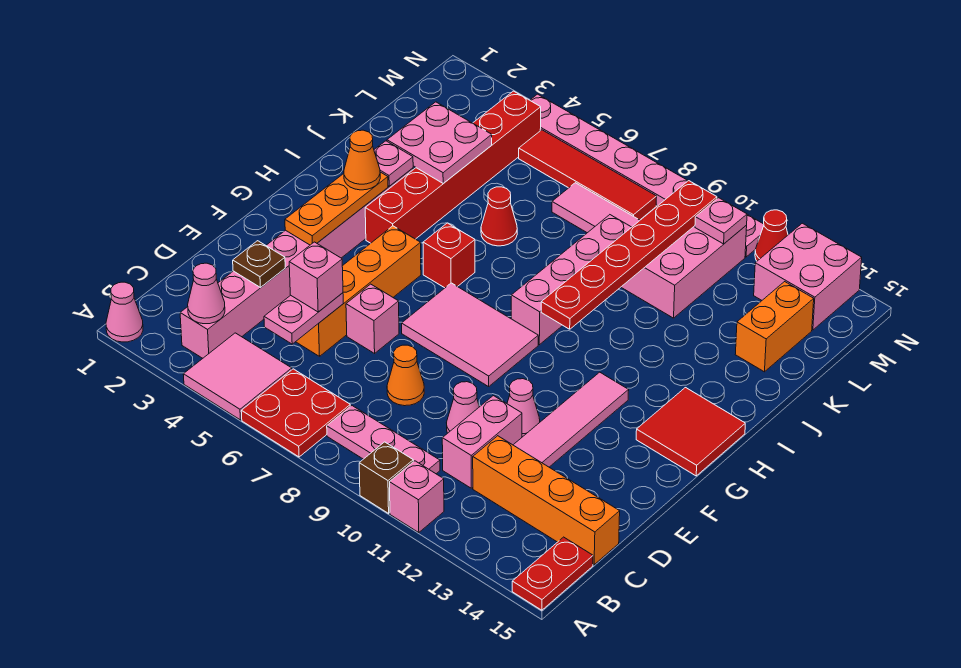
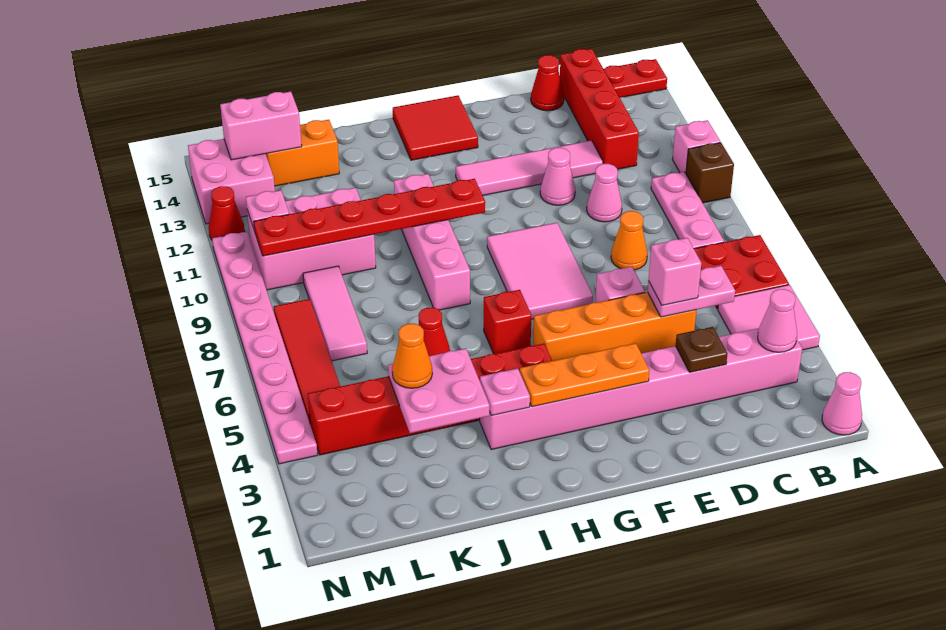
pink 1x2 brick [442,396,522,488] -> pink 1x2 brick moved to [220,91,302,160]
orange 1x4 brick [473,436,620,565] -> red 1x4 brick [560,49,639,169]
none -> red 1x1 cone [531,55,564,111]
orange 1x1 cone [344,130,380,190] -> orange 1x1 cone moved to [392,324,432,388]
pink 1x4 brick [511,215,631,345] -> pink 1x4 brick turned to [394,174,470,310]

